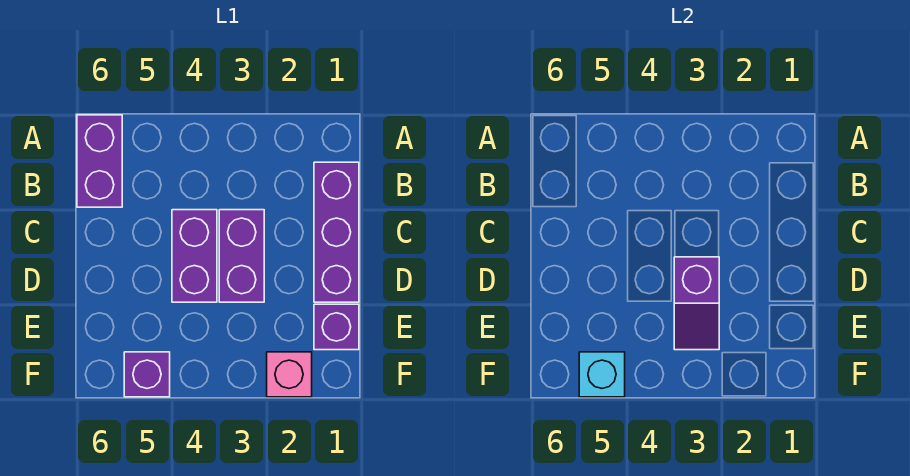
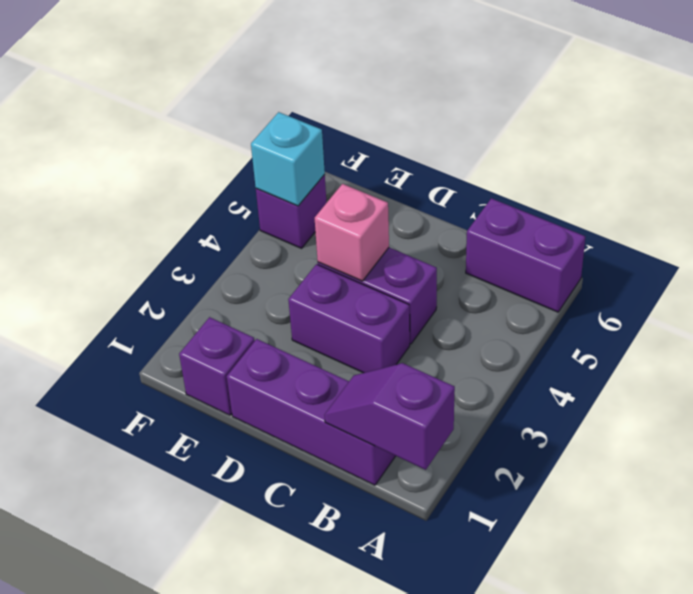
purple 1x2 slope [674,257,719,350] -> purple 1x2 slope moved to [324,363,455,470]
pink 1x1 brick [267,352,312,397] -> pink 1x1 brick moved to [315,184,389,281]

